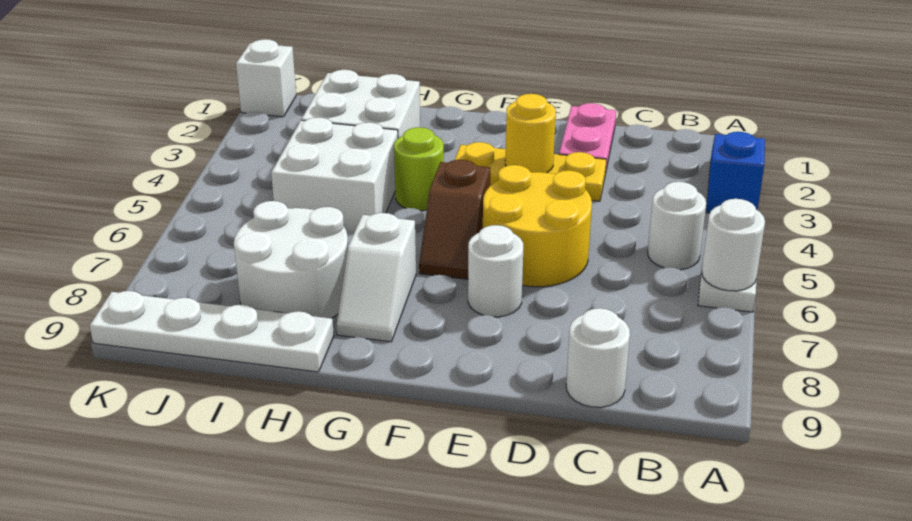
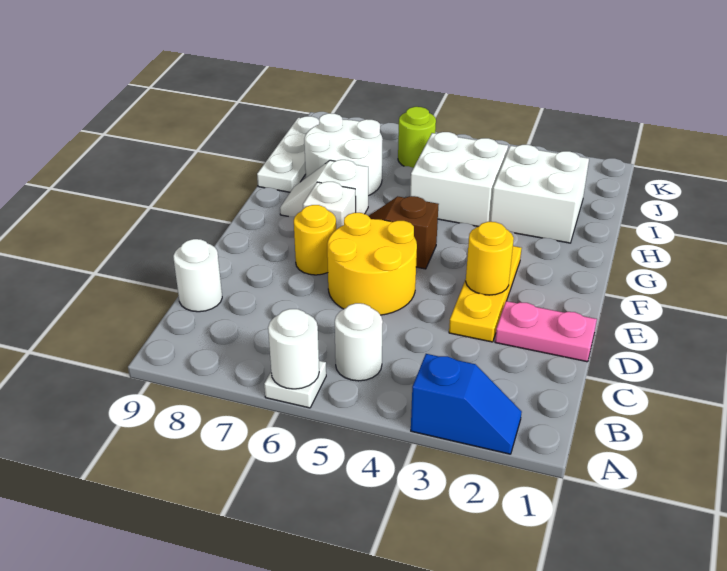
white 1x1 round brick [468,225,523,317] -> yellow 1x1 round brick [294,205,336,275]
lime 1x1 round brick [394,127,444,211] -> lime 1x1 round brick moved to [398,107,436,168]
white 1x4 plate [90,291,334,372] -> white 1x3 plate [257,116,319,192]
white 1x1 brick [236,39,296,117] -> white 1x1 brick moved to [303,182,356,229]

